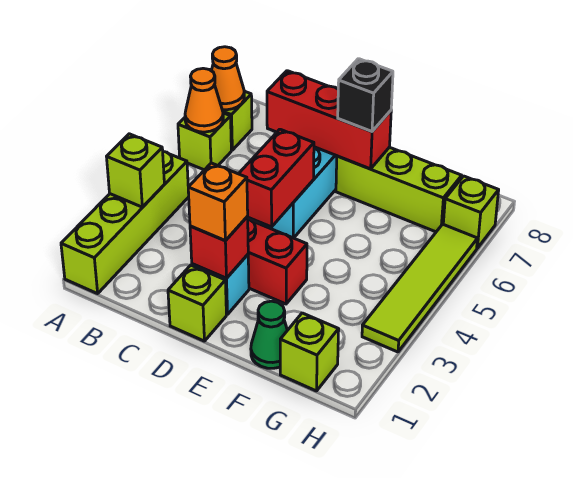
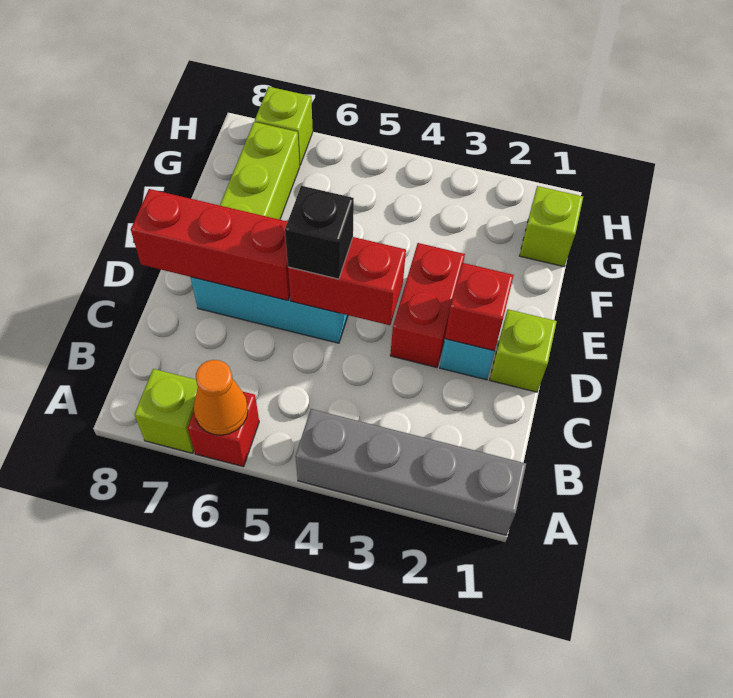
lime 1x4 brick [61,152,189,294] -> grey 1x4 brick [295,409,526,535]
lime 1x1 brick [107,134,164,207] -> none
lime 1x1 brick [178,113,231,170] -> red 1x1 brick [188,392,259,467]
orange 1x1 cone [212,47,244,110] -> none
red 1x3 brick [267,71,391,169] -> red 1x3 brick turned to [131,189,290,300]
orange 1x1 brick [188,163,248,241] -> none
black 1x1 brick [338,59,393,132] -> black 1x1 brick moved to [285,186,354,279]
green 1x1 cone [251,301,287,368] -> none
lime 1x4 tile [362,224,478,352] -> none

